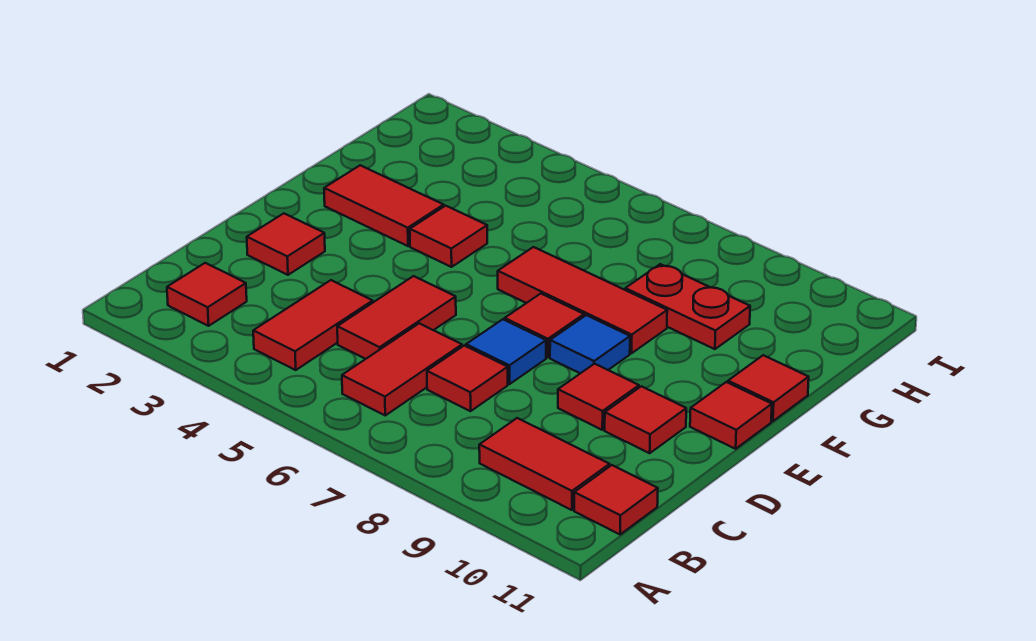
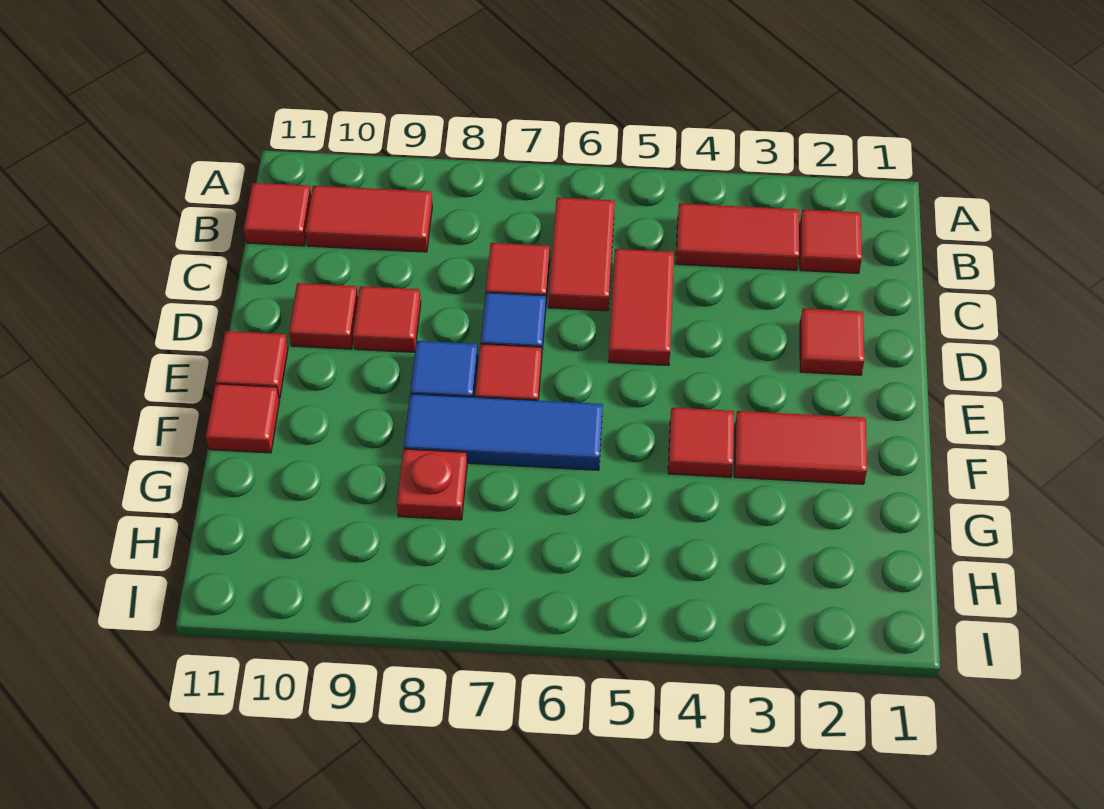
red 1x2 tile [253,280,373,370] -> red 1x2 tile turned to [676,203,799,270]
red 1x3 tile [498,247,667,353] -> blue 1x3 tile [404,394,603,470]
red 1x2 plate [625,264,750,349] -> red 1x1 plate [397,449,467,520]

